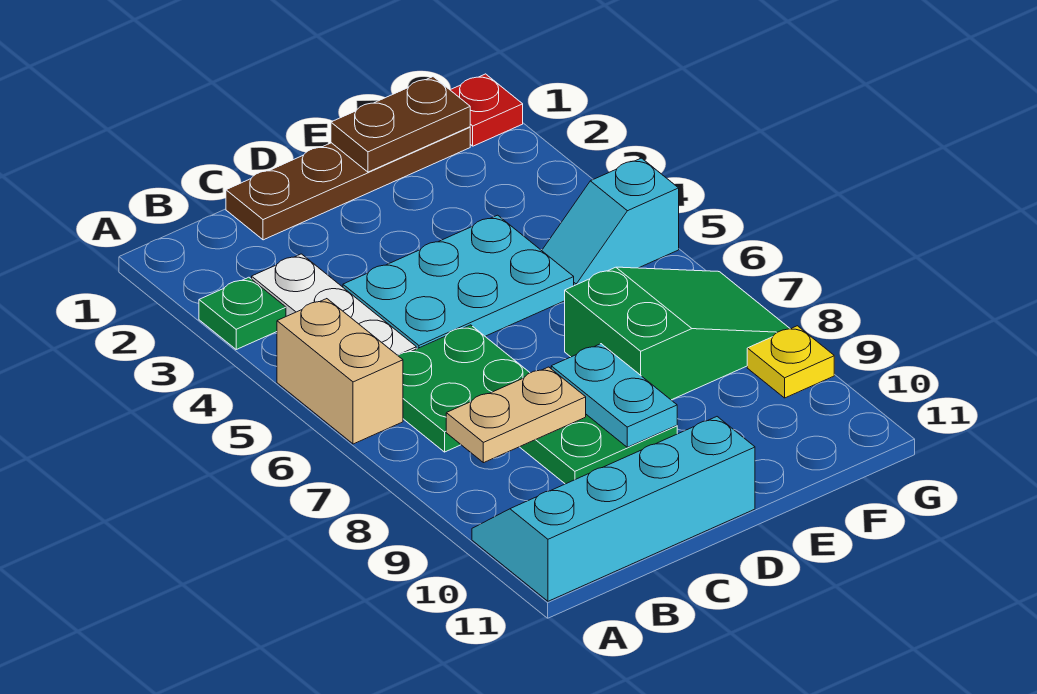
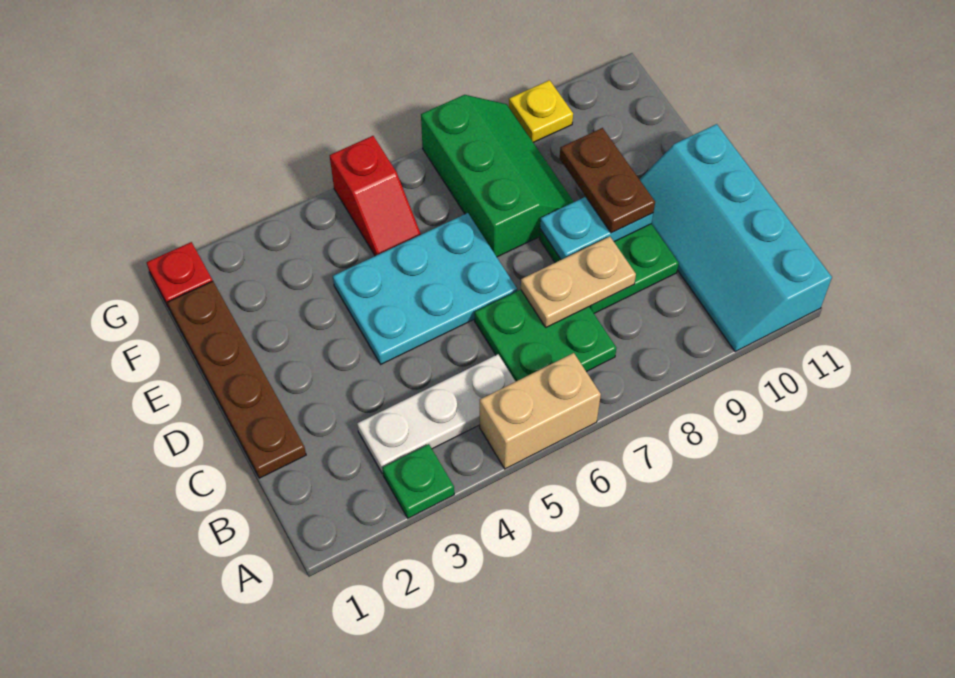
tan 1x2 plate [446,367,586,463] -> tan 1x2 plate turned to [521,237,636,327]
cyan 2x3 plate [343,215,574,349] -> cyan 2x3 plate turned to [333,213,517,364]
brown 1x2 plate [331,77,470,172] -> brown 1x2 plate moved to [560,128,655,233]
green 2x3 slope [565,267,790,400] -> green 2x3 slope turned to [421,95,574,257]
cyan 1x2 slope [542,158,679,286] -> red 1x2 slope [330,136,421,256]

